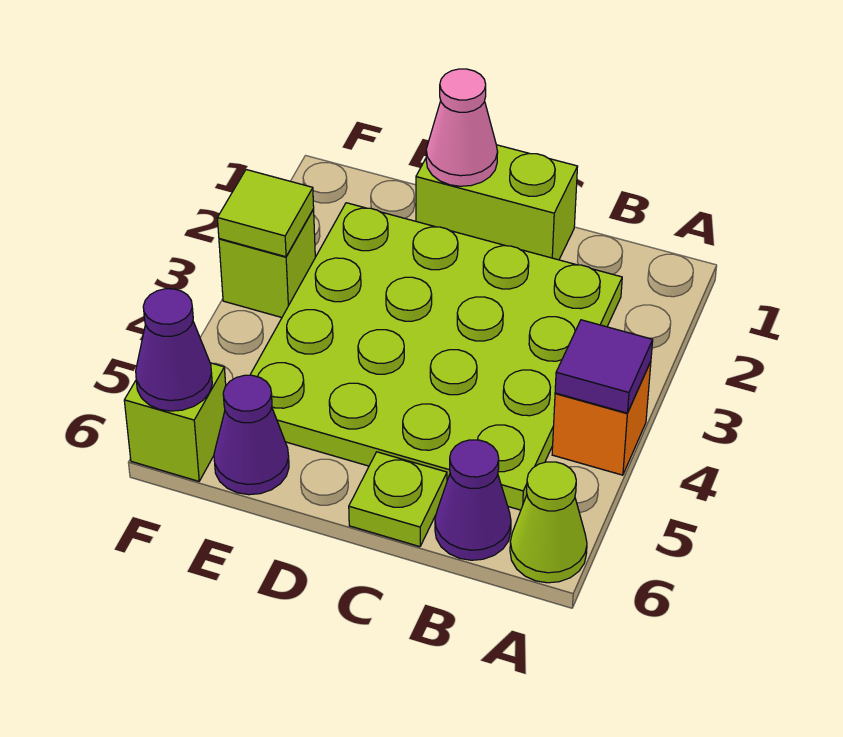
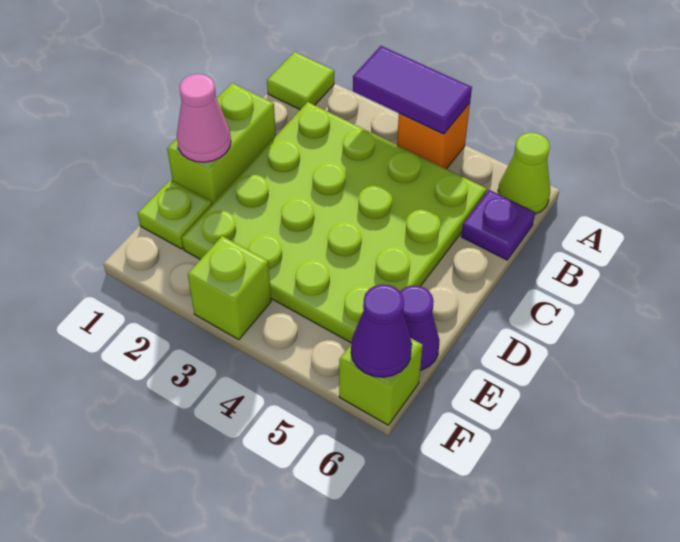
purple 1x1 tile [555,320,653,413] -> purple 1x2 tile [353,46,472,134]
purple 1x1 cone [435,440,511,560] -> purple 1x1 plate [461,190,535,260]
lime 1x1 plate [349,452,447,547] -> lime 1x1 plate moved to [138,179,212,249]
lime 1x1 tile [217,170,314,257] -> lime 1x1 tile moved to [267,52,334,110]

